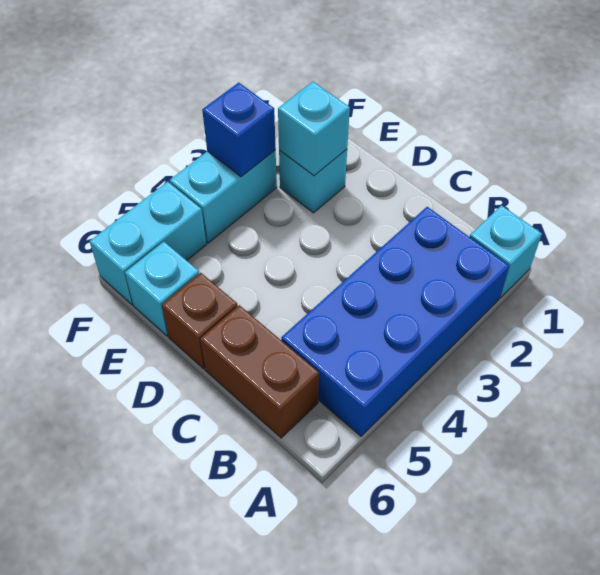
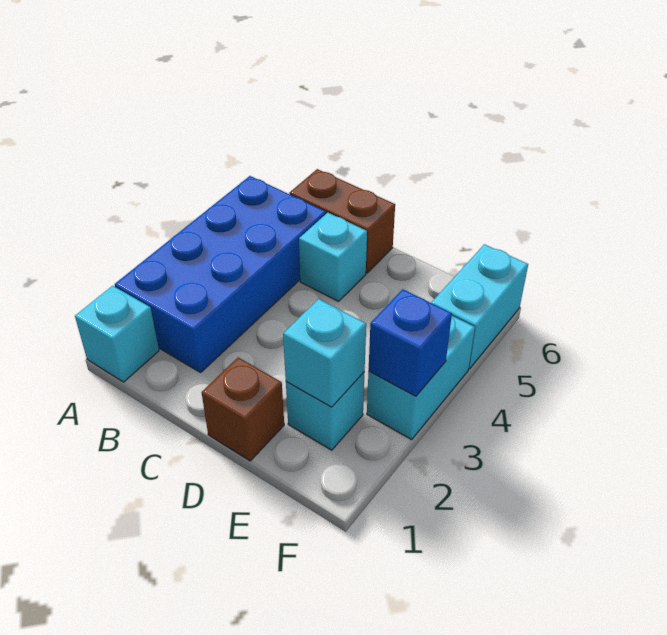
brown 1x1 brick [162,273,238,369] -> brown 1x1 brick moved to [202,357,284,461]
cyan 1x1 brick [125,242,199,336] -> cyan 1x1 brick moved to [299,213,367,301]

